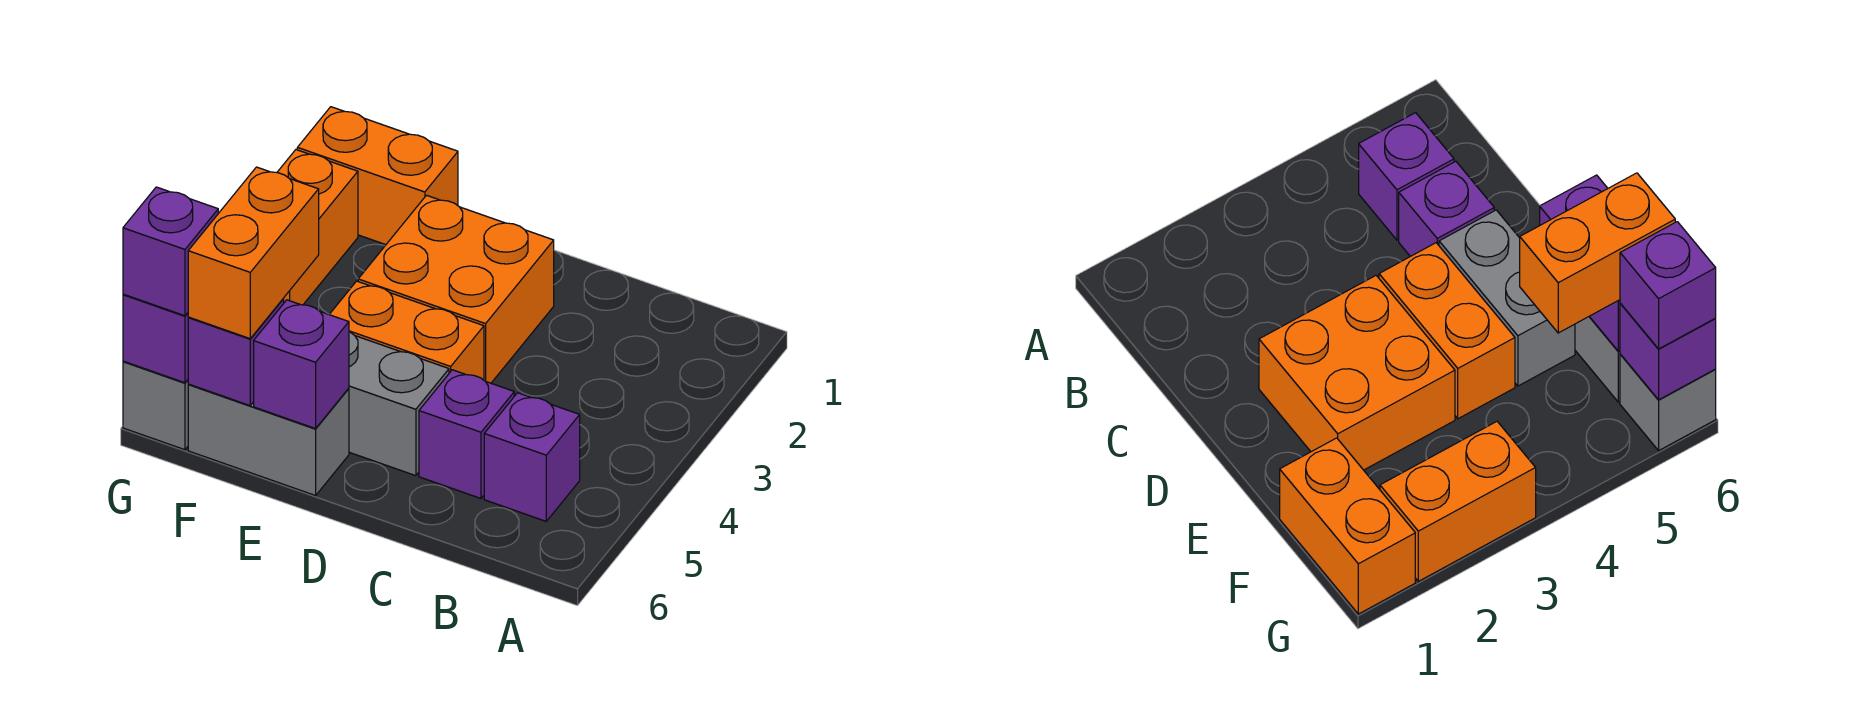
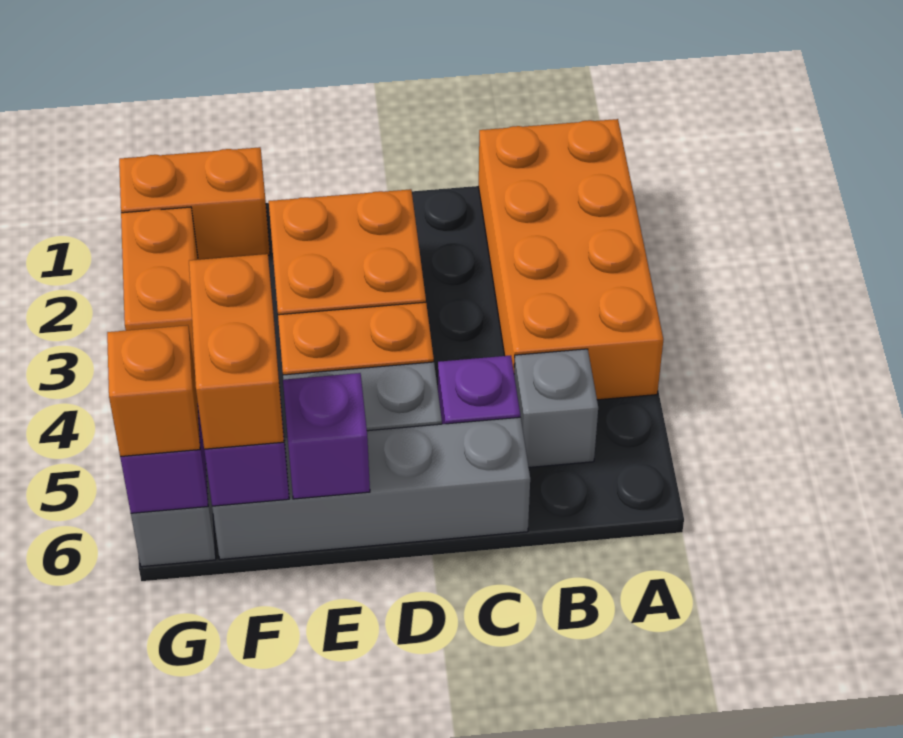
none -> orange 2x4 brick [479,119,663,400]
purple 1x1 brick [484,393,580,521] -> grey 1x1 brick [514,349,598,467]
grey 1x2 brick [188,384,349,496] -> grey 1x4 brick [212,417,530,560]
purple 1x1 brick [123,187,218,316] -> orange 1x1 brick [107,325,200,457]

